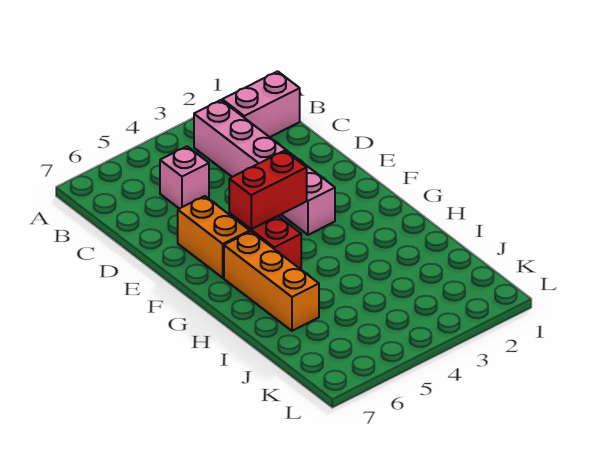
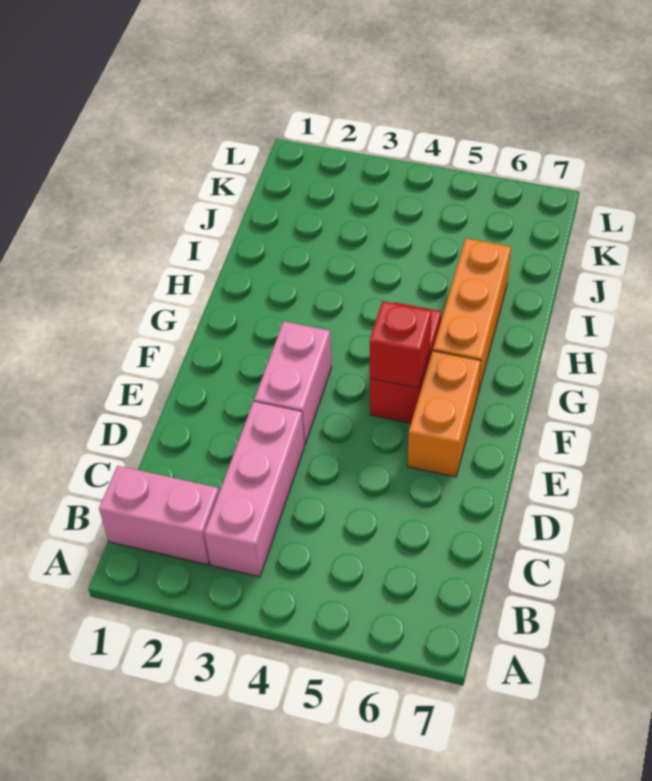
pink 1x1 brick [160,147,209,209] -> none
red 1x2 brick [229,151,307,229] -> red 1x1 brick [369,301,432,388]

